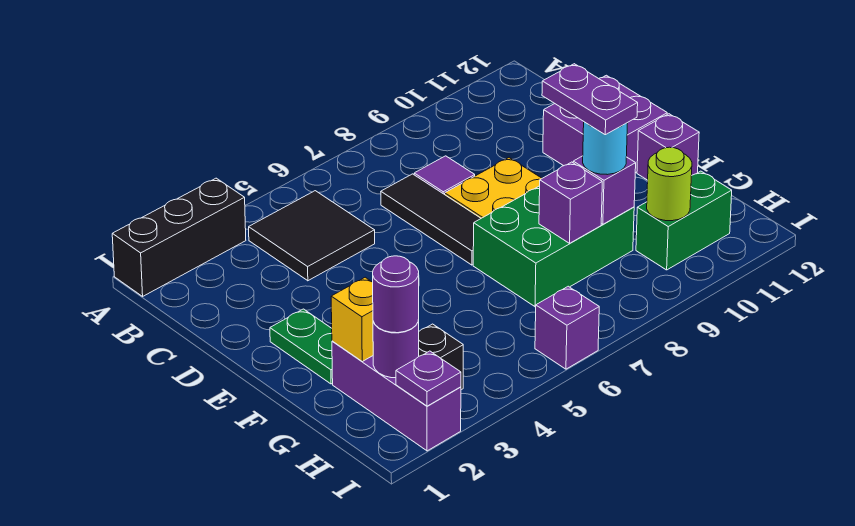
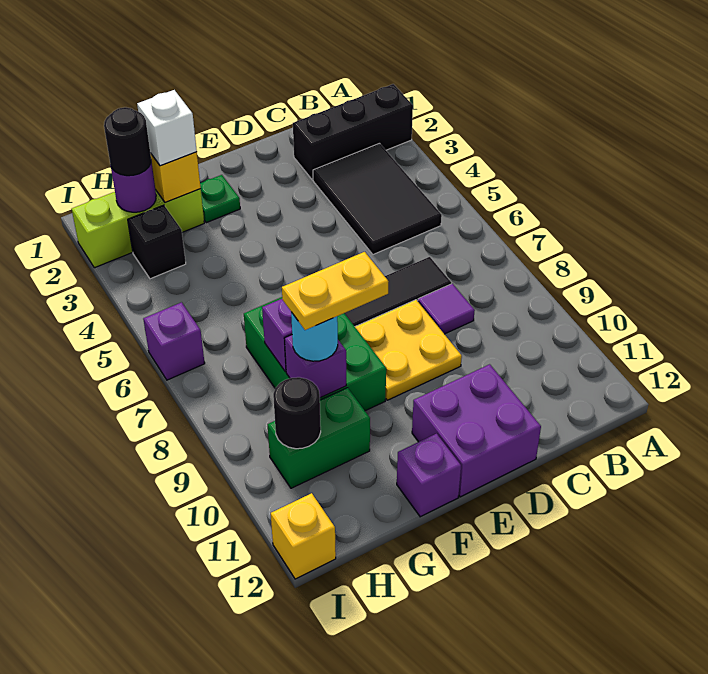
black 1x3 brick [112,178,246,296] -> black 1x3 brick turned to [293,84,413,180]
black 2x2 tile [249,191,375,281] -> black 2x3 tile [313,143,442,254]
green 1x2 plate [270,309,333,384] -> green 1x1 plate [200,175,240,223]
purple 1x2 plate [542,64,638,135] -> yellow 1x2 plate [282,252,389,330]
purple 1x3 brick [332,341,461,451] -> lime 1x3 brick [72,189,204,268]
none -> white 1x1 brick [137,90,197,166]
purple 1x1 round brick [373,256,419,333] -> black 1x1 round brick [104,107,151,176]
green 1x2 brick [636,171,732,270] -> green 1x2 brick turned to [268,388,370,488]
lime 1x1 round brick [647,147,692,221] -> black 1x1 round brick [273,377,321,449]
purple 1x1 plate [396,351,461,406] -> none
none -> yellow 1x1 brick [271,493,336,579]

